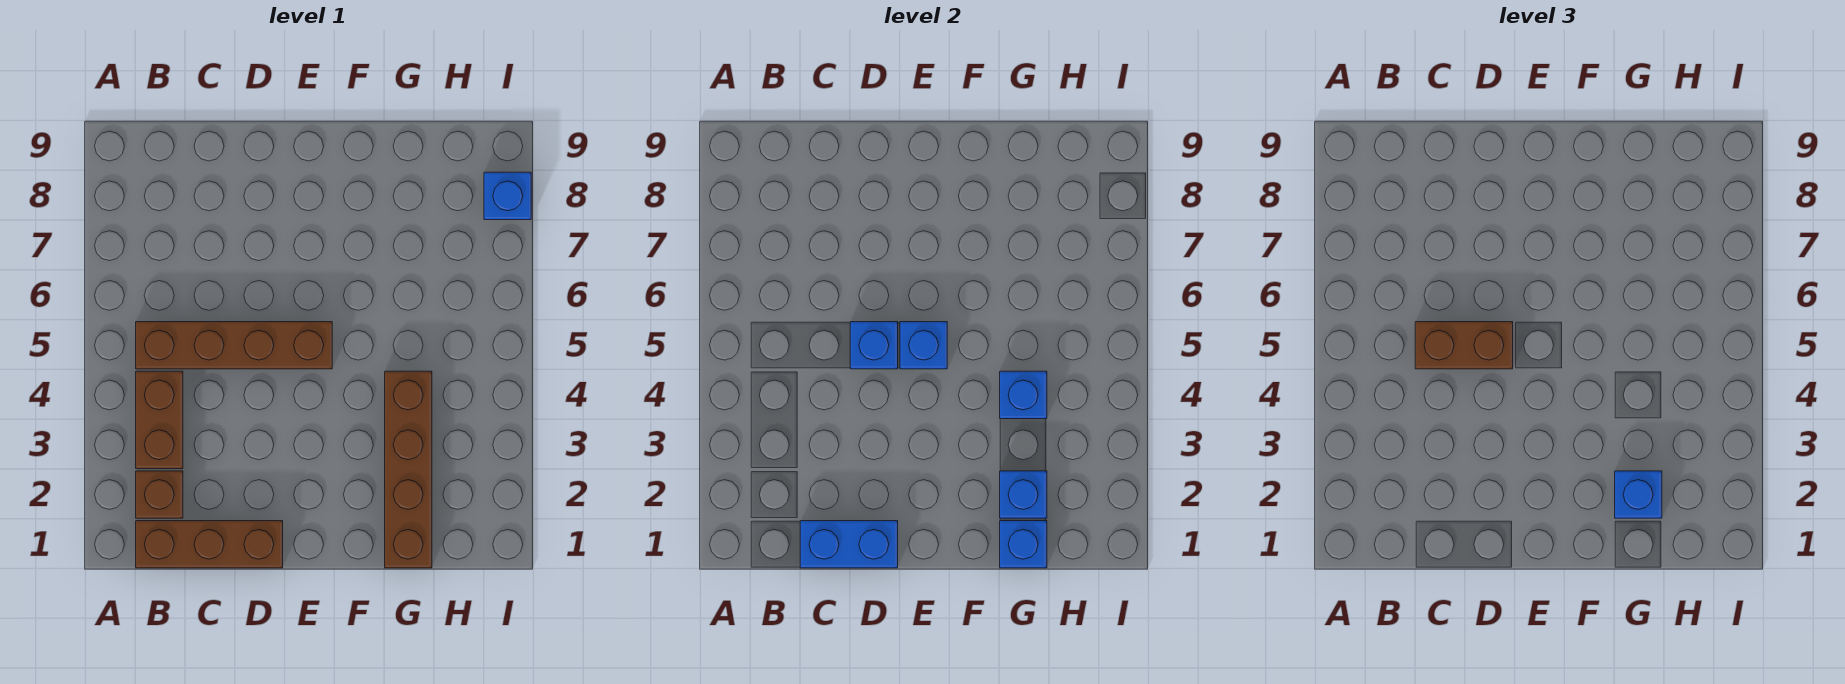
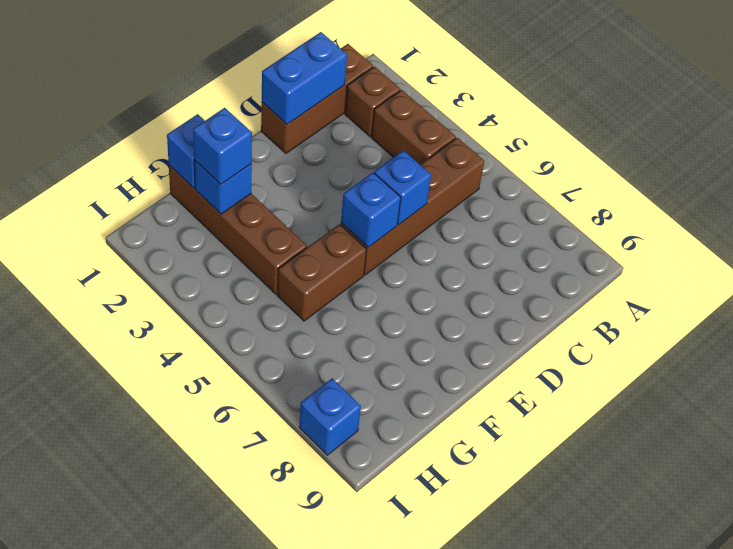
brown 1x2 brick [1415,322,1513,369] -> brown 1x2 brick moved to [277,224,367,321]
blue 1x1 brick [1000,371,1047,419] -> none

